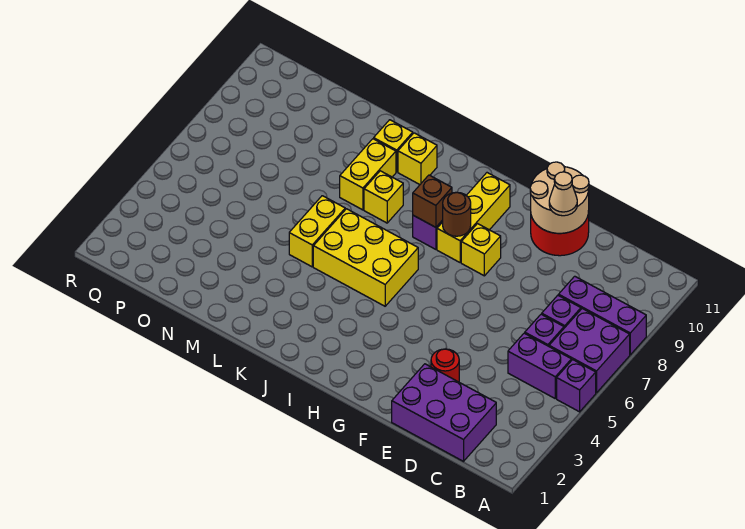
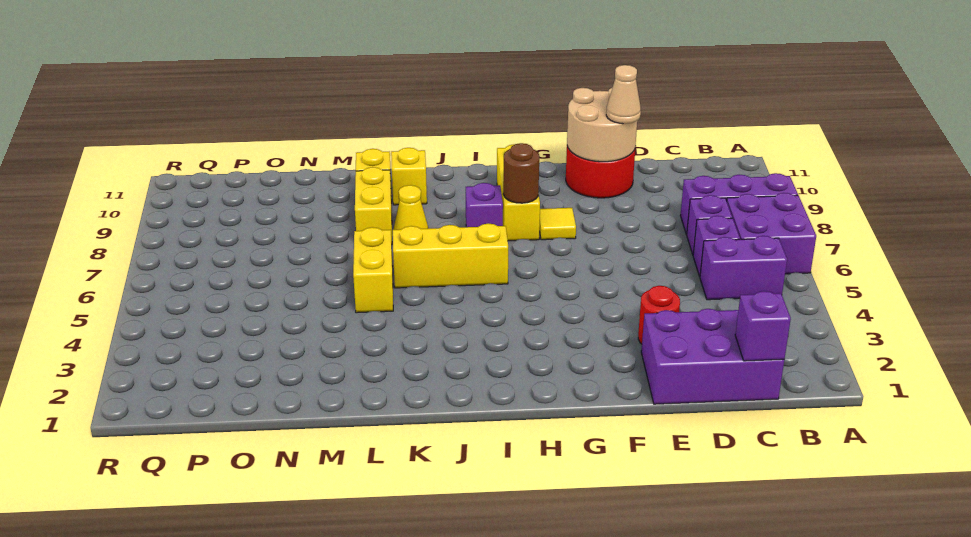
purple 1x1 brick [557,360,596,412] -> purple 1x1 brick moved to [735,291,791,361]
yellow 1x1 brick [461,224,501,276] -> yellow 1x1 tile [539,208,576,240]
yellow 2x3 brick [313,209,418,306] -> yellow 1x3 brick [393,223,508,288]
brown 1x1 brick [413,175,452,227] -> none
yellow 1x1 brick [364,171,403,223] -> yellow 1x1 cone [394,185,428,230]

